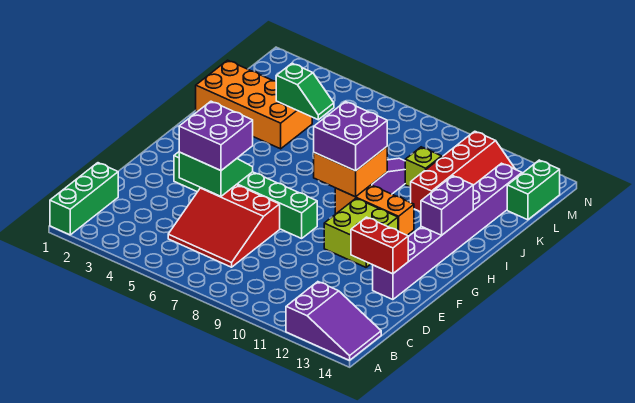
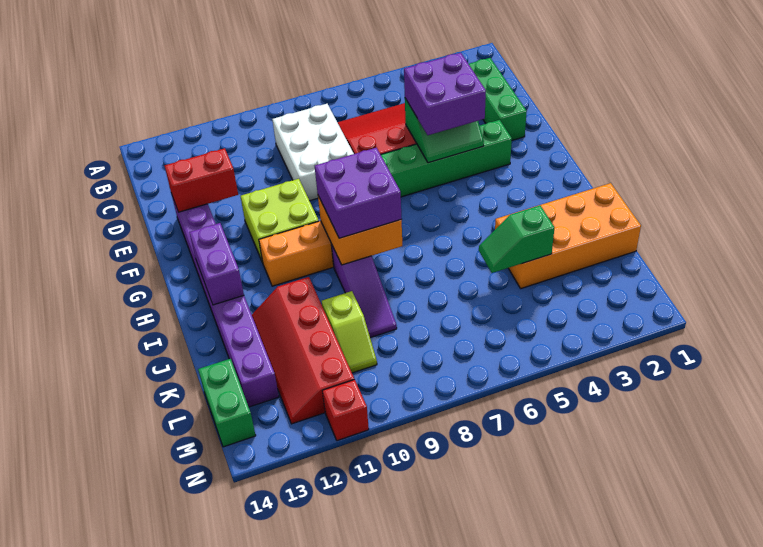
green 1x3 brick [50,163,118,235] -> green 1x3 brick moved to [469,58,527,140]
purple 2x3 slope [286,282,381,360] -> none
none -> white 2x3 brick [272,104,354,201]
none -> red 1x1 brick [322,379,369,441]

